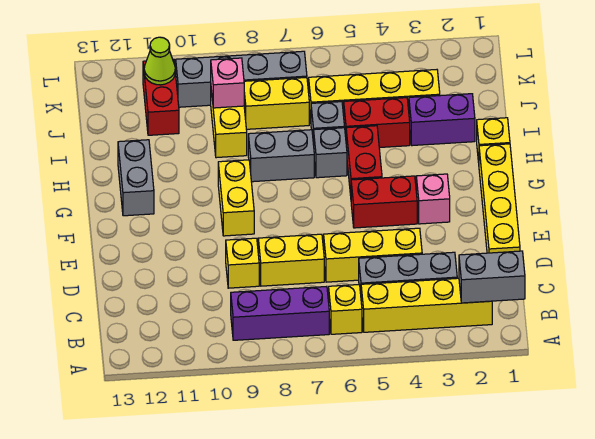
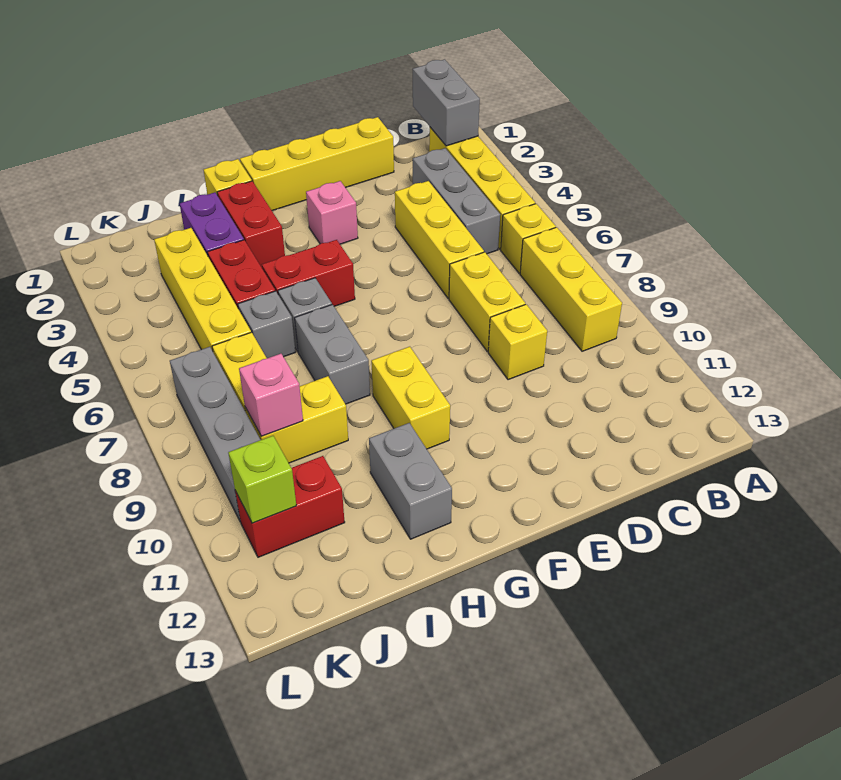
purple 1x3 brick [231,286,329,340] -> yellow 1x3 brick [520,227,622,351]
red 1x2 brick [351,176,417,228] -> red 1x2 brick moved to [217,181,285,267]
yellow 1x2 brick [218,160,254,236] -> yellow 1x2 brick turned to [371,347,450,449]
grey 1x2 brick [118,140,154,216] -> grey 1x2 brick turned to [369,423,452,539]
lime 1x1 cone [144,37,175,85] -> lime 1x1 brick [228,436,296,523]

